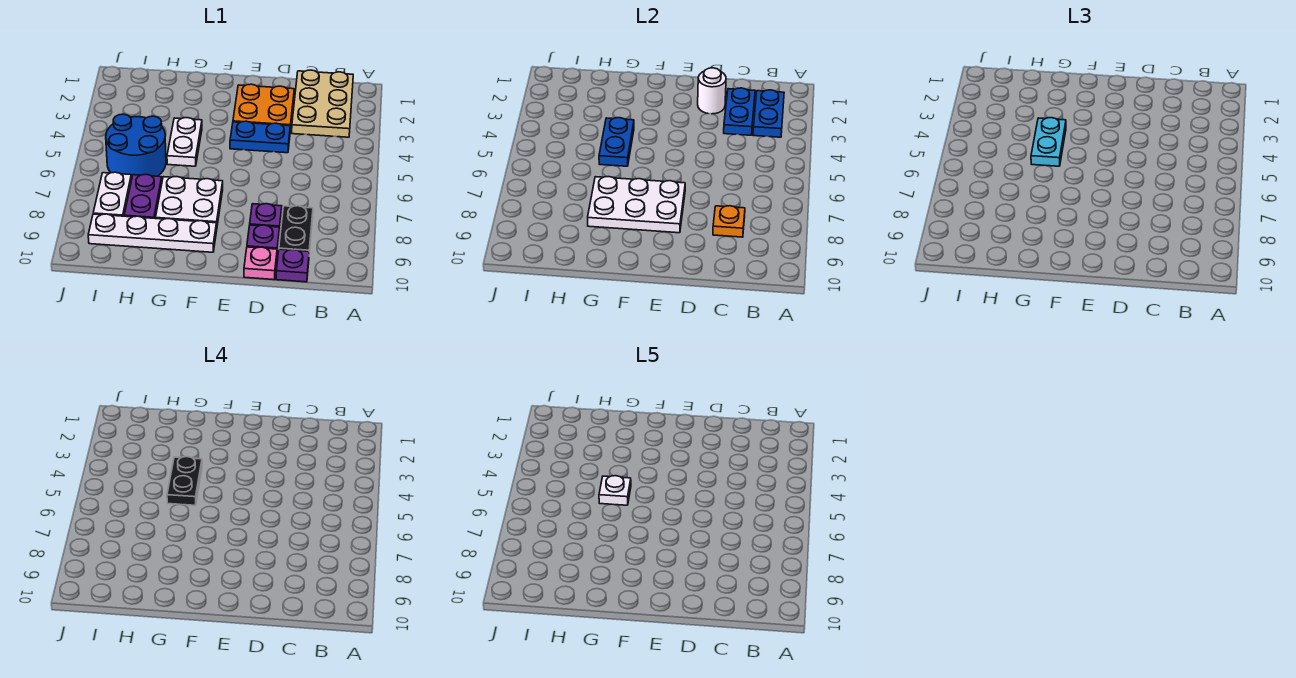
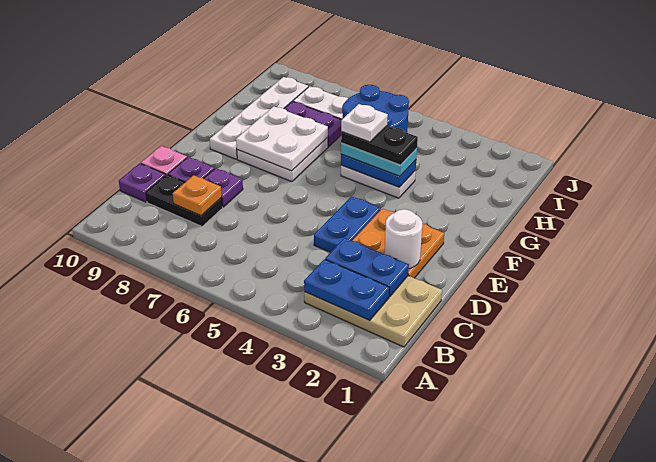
white 2x3 plate [588,177,685,233] -> white 2x2 plate [236,106,328,171]

